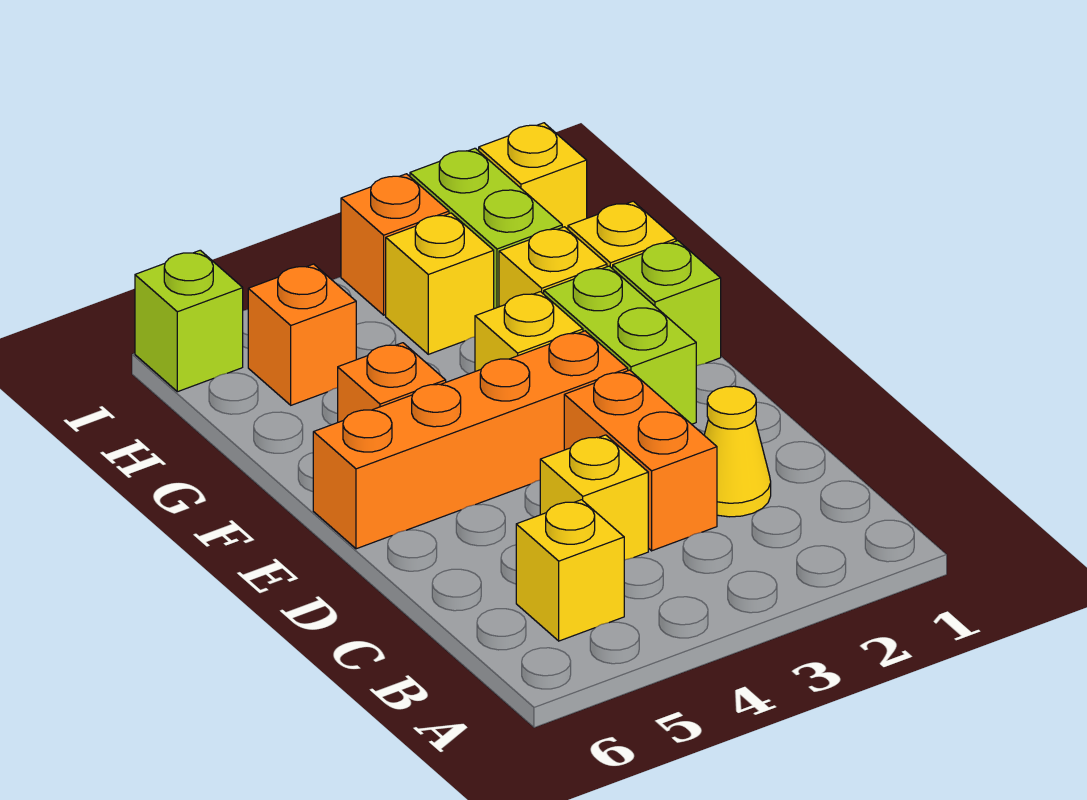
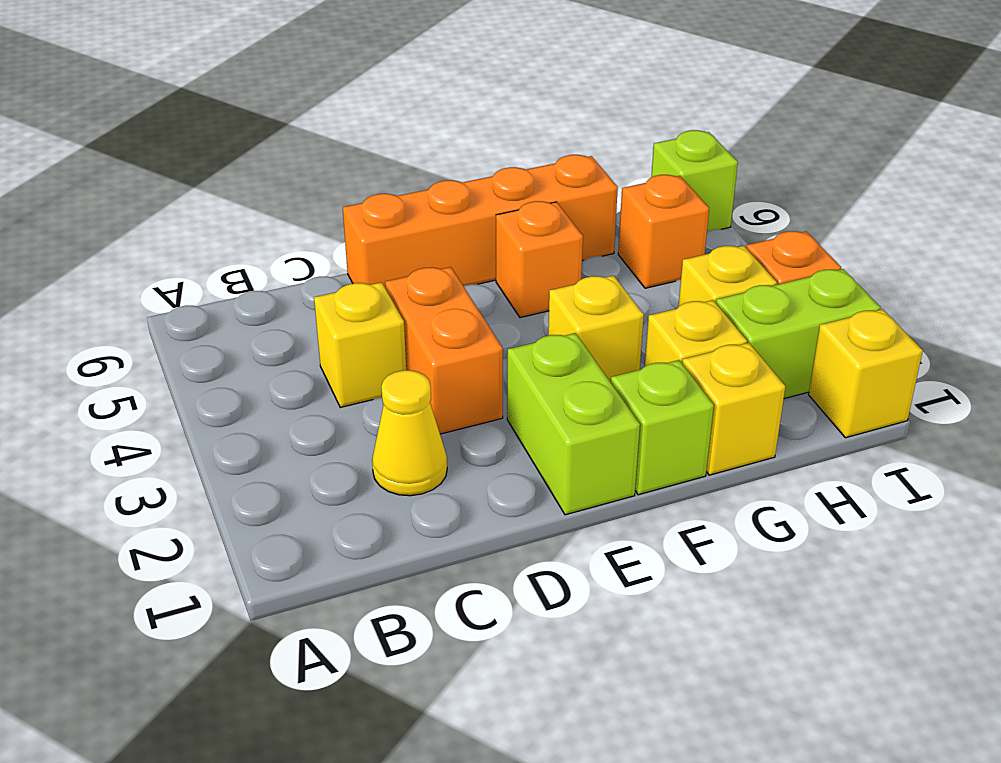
yellow 1x1 brick [516,500,624,641] -> none
orange 1x2 brick [564,370,717,551] -> orange 1x2 brick turned to [385,267,503,434]
lime 1x2 brick [544,266,696,424] -> lime 1x2 brick turned to [507,333,640,515]
orange 1x4 brick [313,331,628,549] -> orange 1x4 brick turned to [343,155,618,287]

